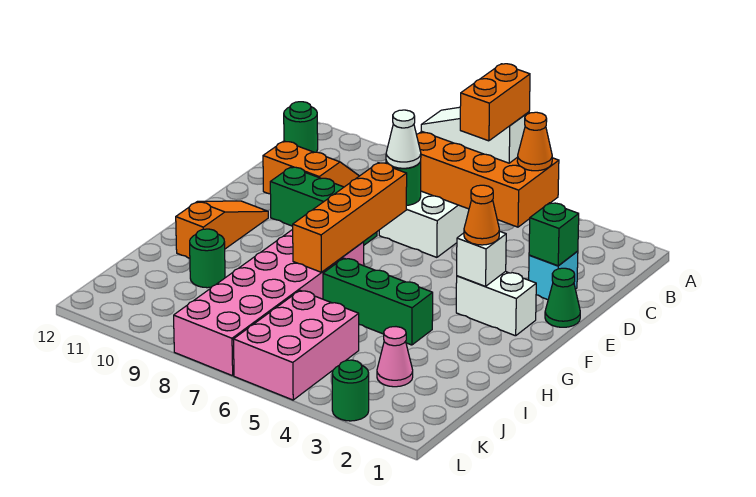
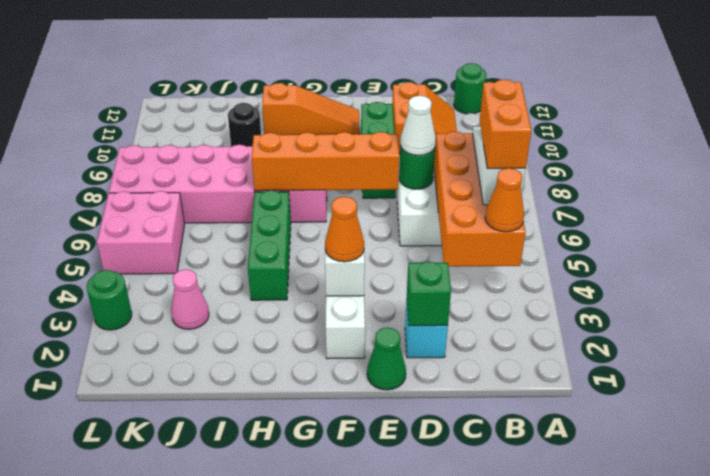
orange 1x2 brick [460,64,530,141] -> orange 1x2 brick turned to [480,80,531,169]
green 1x1 round brick [190,229,225,288] -> black 1x1 round brick [228,103,261,147]
pink 2x3 brick [233,291,359,400] -> pink 2x2 brick [97,191,185,274]

